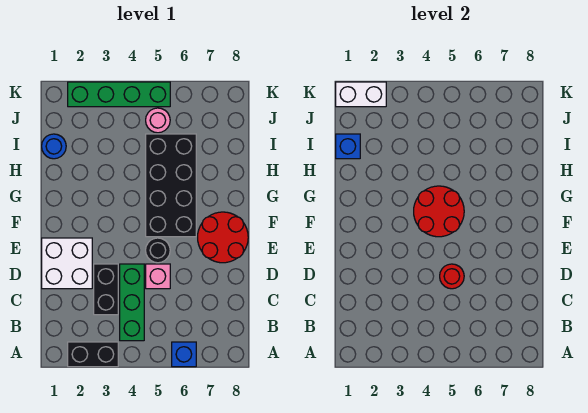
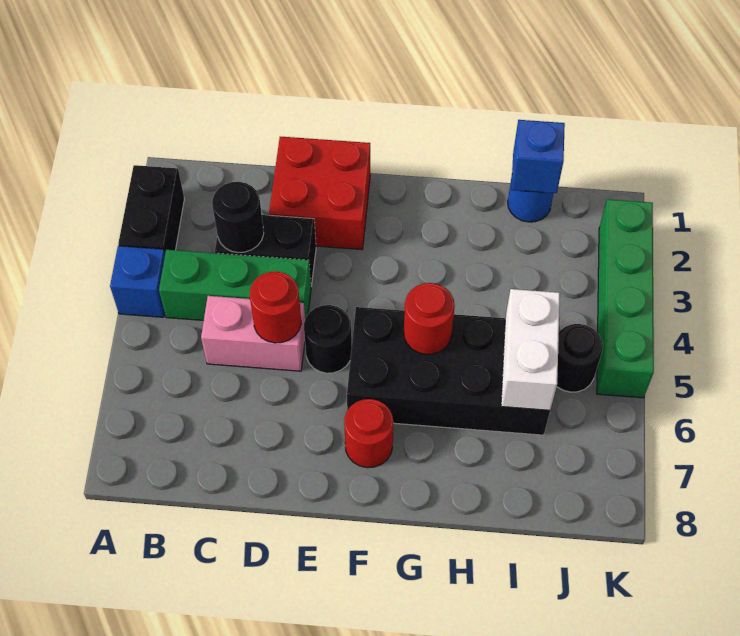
blue 1x1 brick [172,342,196,367] -> blue 1x1 brick moved to [110,246,165,317]
none -> black 1x1 round brick [212,182,264,253]
white 2x2 brick [42,238,92,289] -> red 2x2 brick [269,137,370,250]
pink 1x1 brick [146,264,170,289] -> pink 1x2 brick [201,296,305,371]
red 2x2 round brick [198,212,248,263] -> red 1x1 round brick [344,399,393,468]
red 2x2 round brick [414,186,464,237] -> red 1x1 round brick [404,283,455,354]
pink 1x1 round brick [146,108,170,133] -> black 1x1 round brick [557,324,603,392]
white 1x2 brick [336,82,386,107] -> white 1x2 brick moved to [501,289,560,410]

